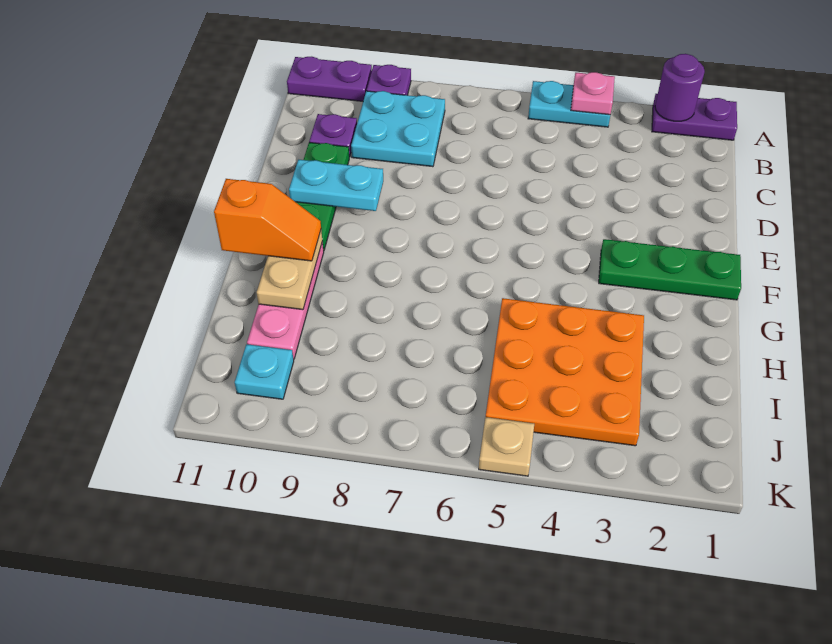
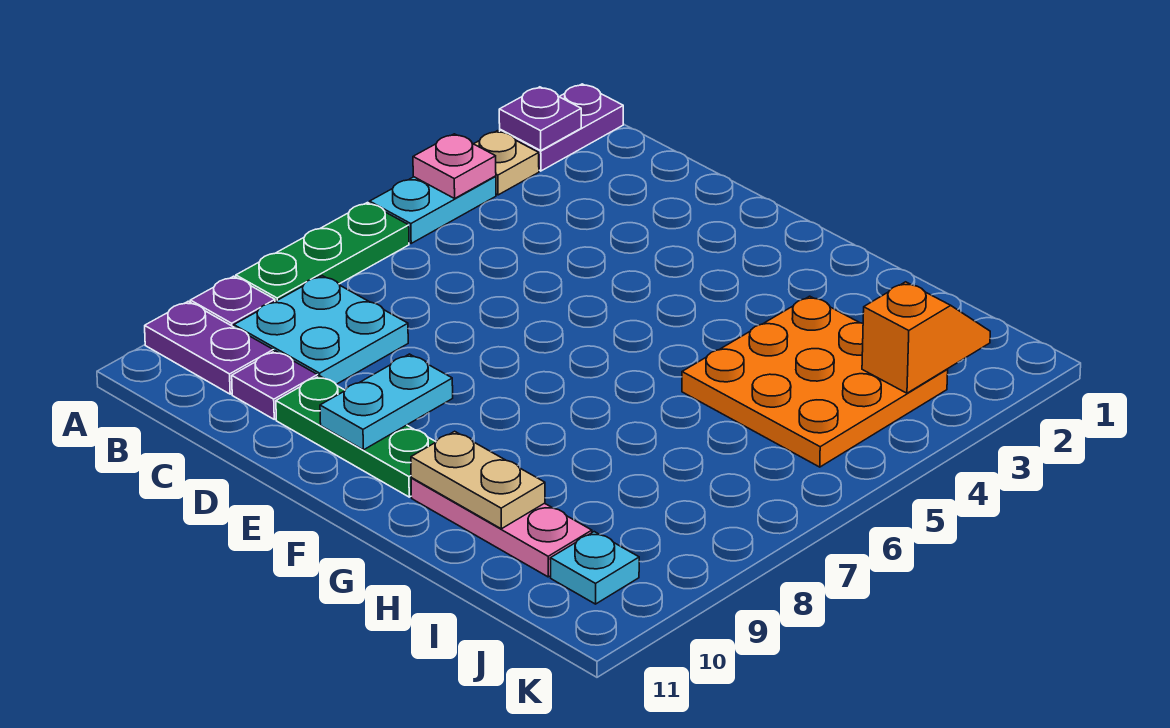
purple 1x1 round brick [655,54,705,121] -> purple 1x1 plate [499,87,581,150]
purple 1x2 plate [287,57,372,101] -> purple 1x2 plate turned to [145,301,273,394]
green 1x3 plate [599,239,741,300] -> green 1x3 plate moved to [236,203,409,301]
orange 1x2 slope [214,179,321,261] -> orange 1x2 slope moved to [862,282,990,393]
tan 1x1 plate [479,417,534,476] -> tan 1x1 plate moved to [474,131,539,195]

